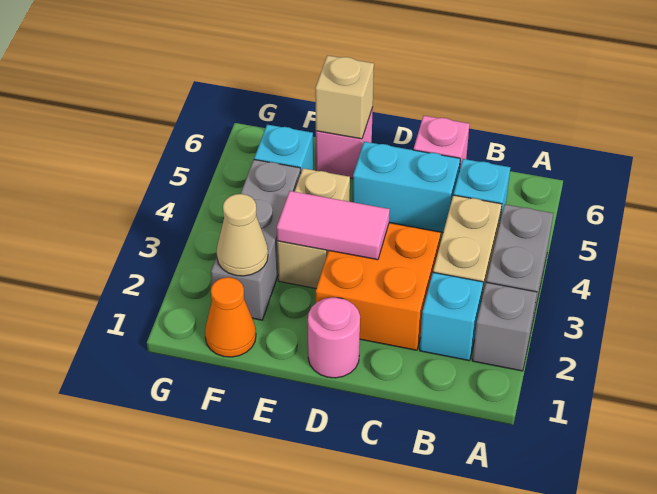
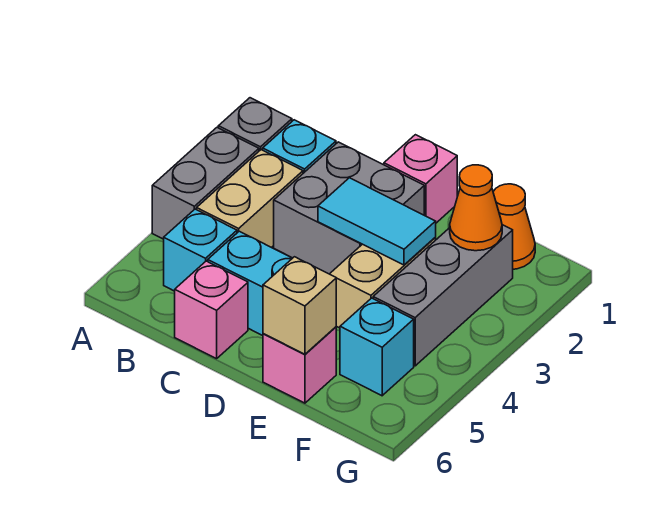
orange 2x2 brick [316,223,441,350] -> grey 2x2 brick [274,142,424,274]
pink 1x1 round brick [308,297,360,378] -> pink 1x1 brick [384,135,457,223]
pink 1x2 tile [277,191,390,260] -> cyan 1x2 tile [318,178,436,265]
tan 1x1 cone [217,194,268,276] -> orange 1x1 cone [450,165,502,251]

